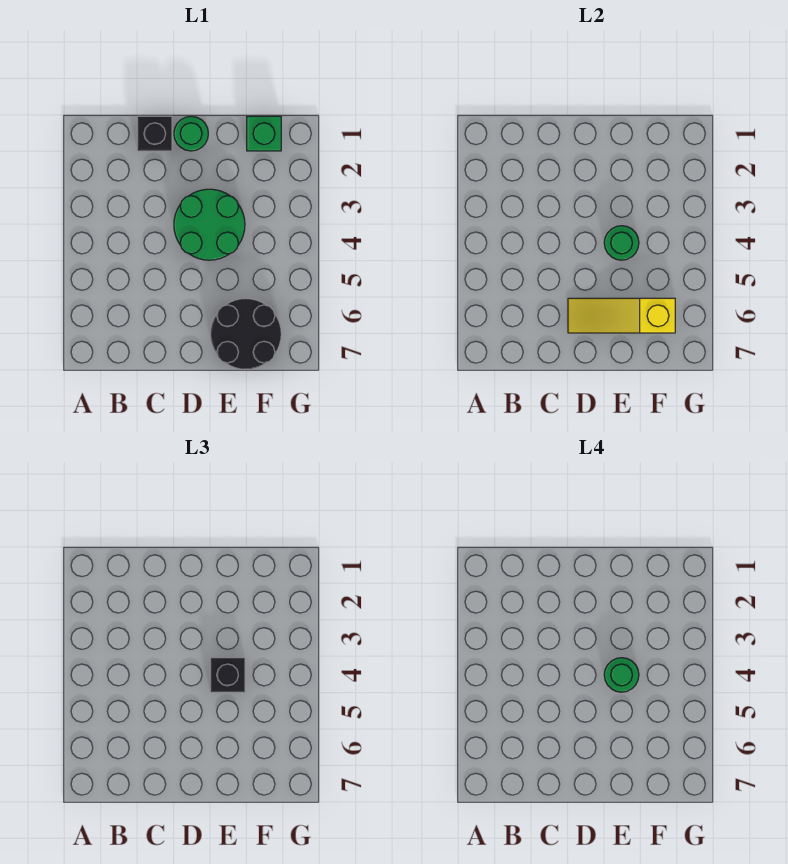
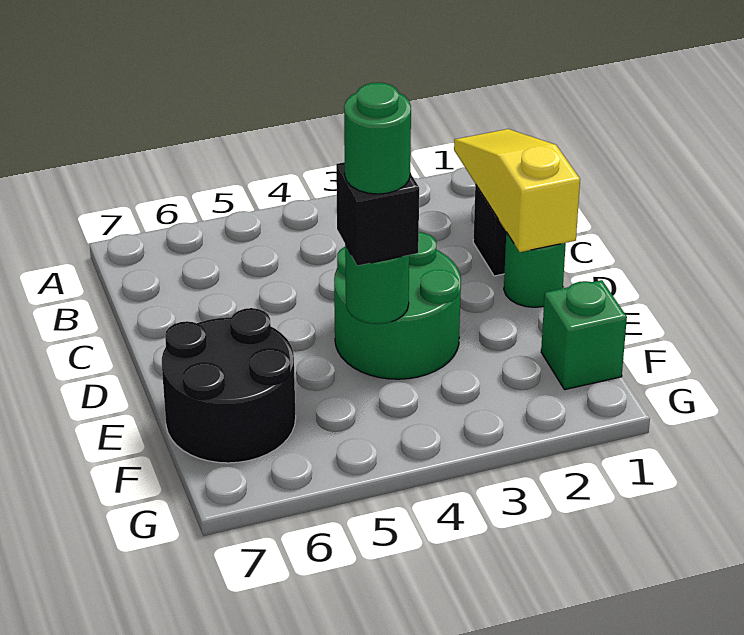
yellow 1x3 slope [568,298,675,333] -> yellow 1x3 slope moved to [454,129,580,252]

